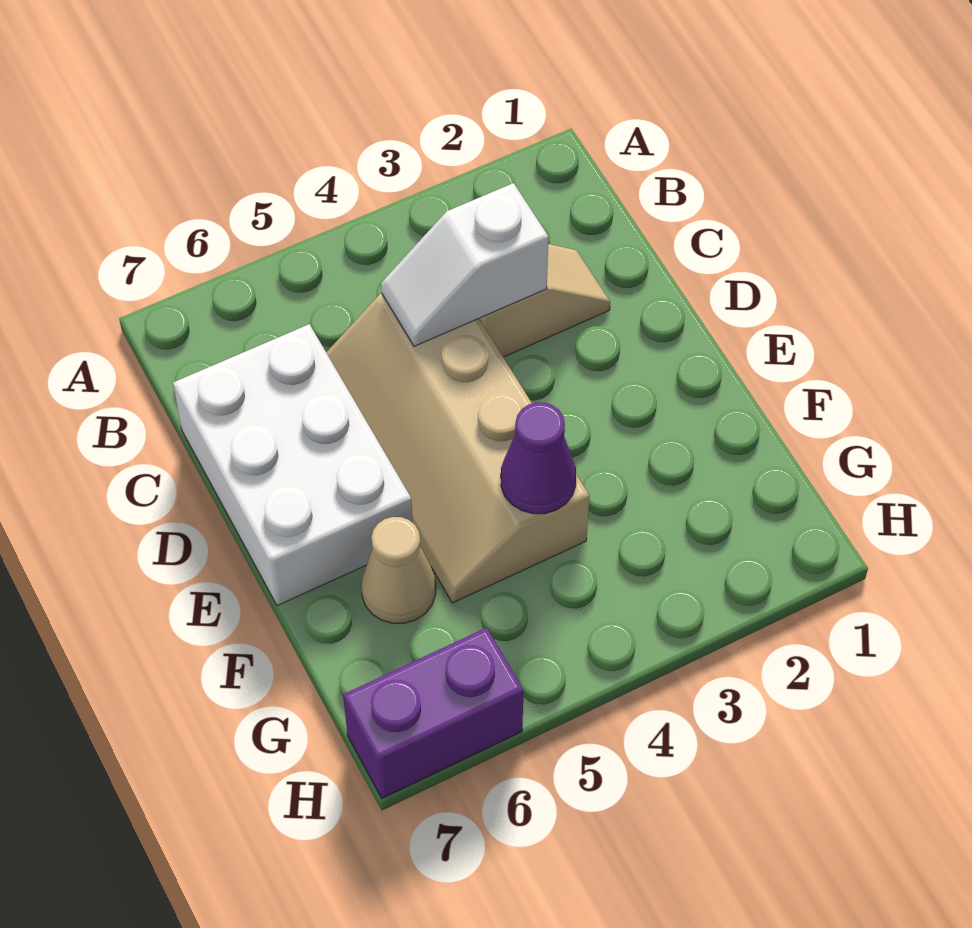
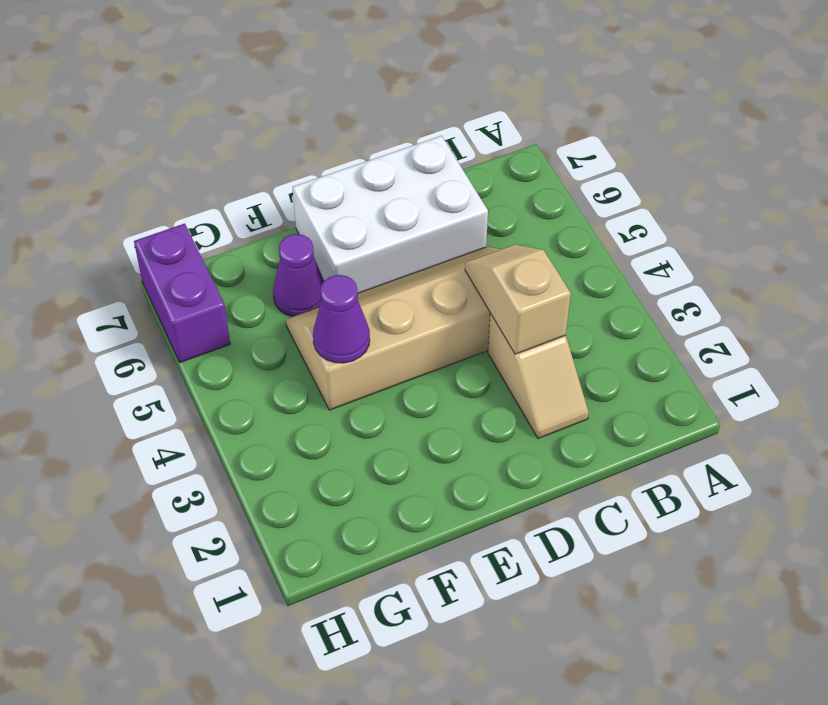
white 1x2 slope [381,183,549,346] -> tan 1x2 slope [465,245,571,354]
tan 1x1 cone [361,517,436,623] -> purple 1x1 cone [273,234,324,317]

